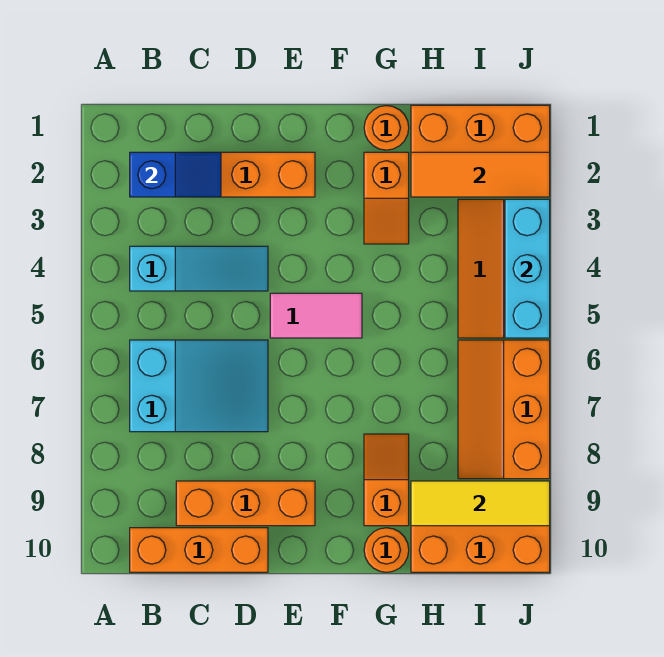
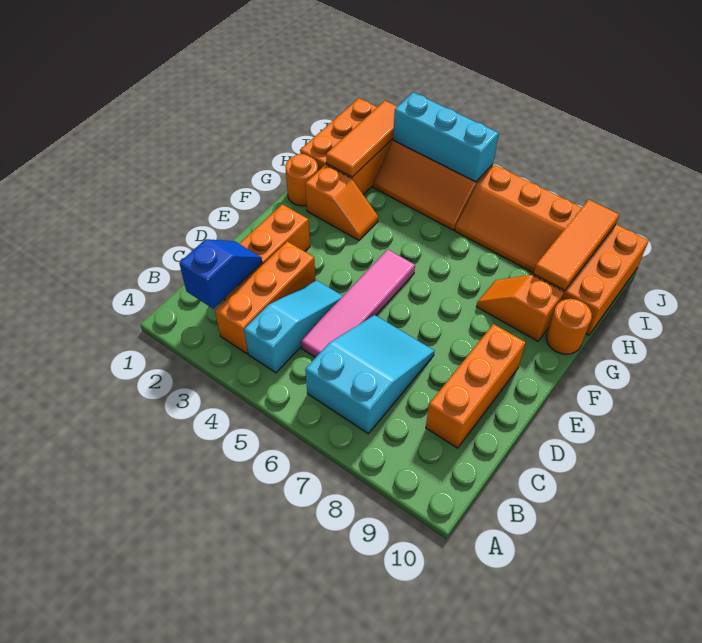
orange 1x3 brick [130,528,268,572] -> orange 1x3 brick moved to [215,241,316,354]
pink 1x2 tile [270,293,362,338] -> pink 1x4 tile [301,249,415,358]
yellow 1x3 tile [411,481,550,526] -> orange 1x3 tile [534,200,619,291]

